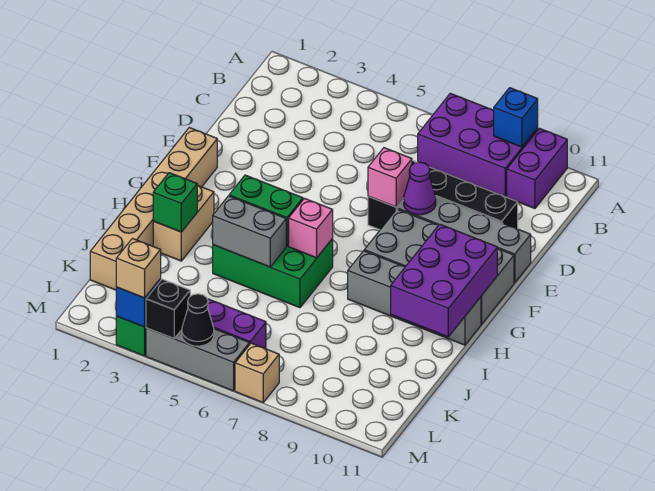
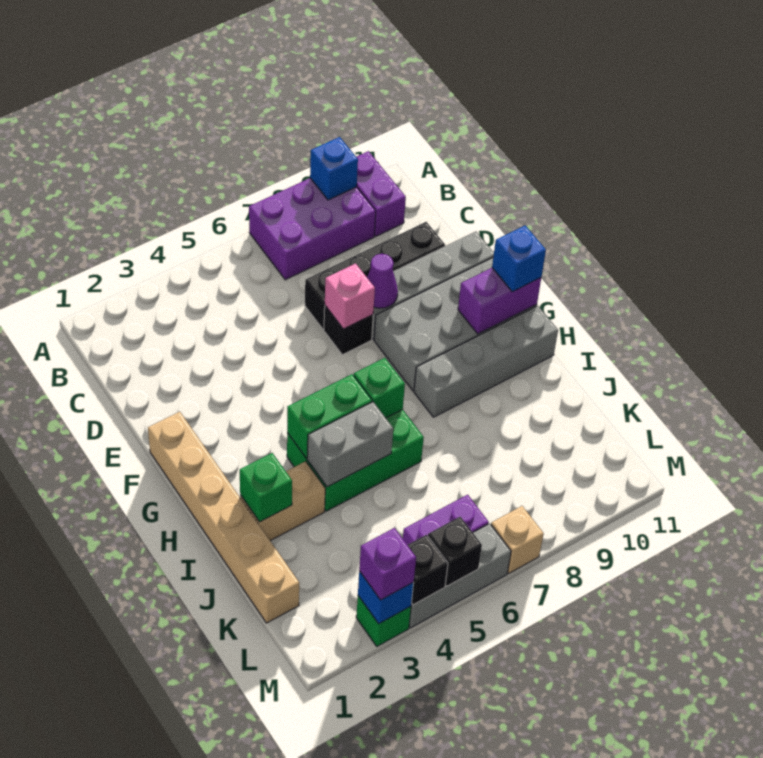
purple 2x3 brick [391,224,497,337] -> purple 1x2 brick [458,268,541,334]
none -> blue 1x1 brick [492,226,546,292]
tan 1x2 brick [153,185,214,261] -> tan 1x2 brick turned to [240,461,325,541]
pink 1x1 brick [289,198,333,258] -> green 1x1 brick [354,358,405,418]
tan 1x1 brick [116,239,161,298] -> purple 1x1 brick [359,528,416,600]
black 1x1 cone [182,294,214,346] -> black 1x1 brick [428,517,482,586]

